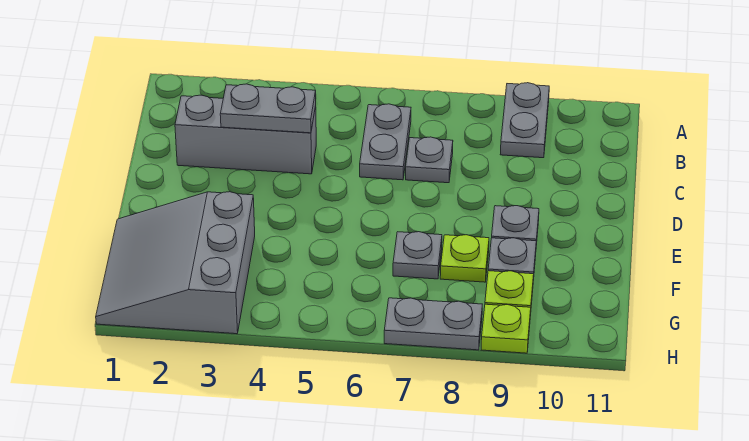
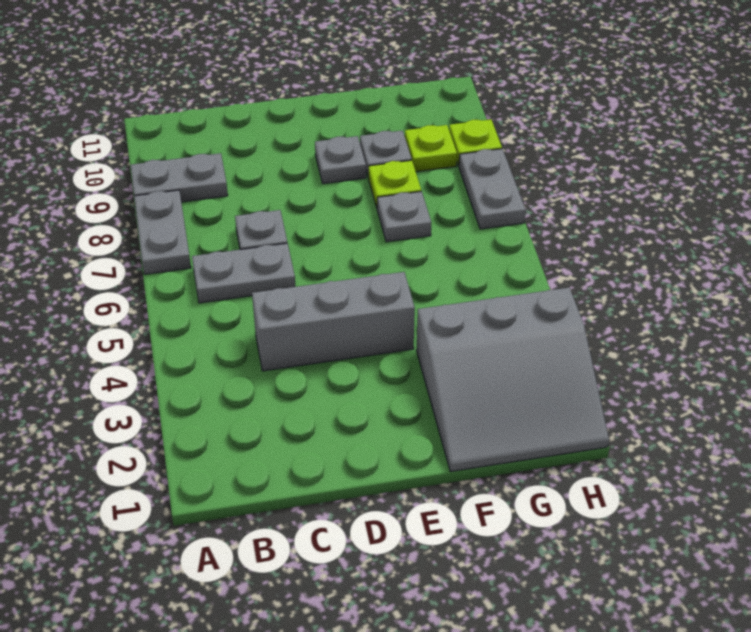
grey 1x3 brick [175,95,316,174] -> grey 1x3 brick turned to [252,272,415,371]
grey 1x2 plate [220,84,316,133] -> grey 1x2 plate moved to [134,190,191,274]

